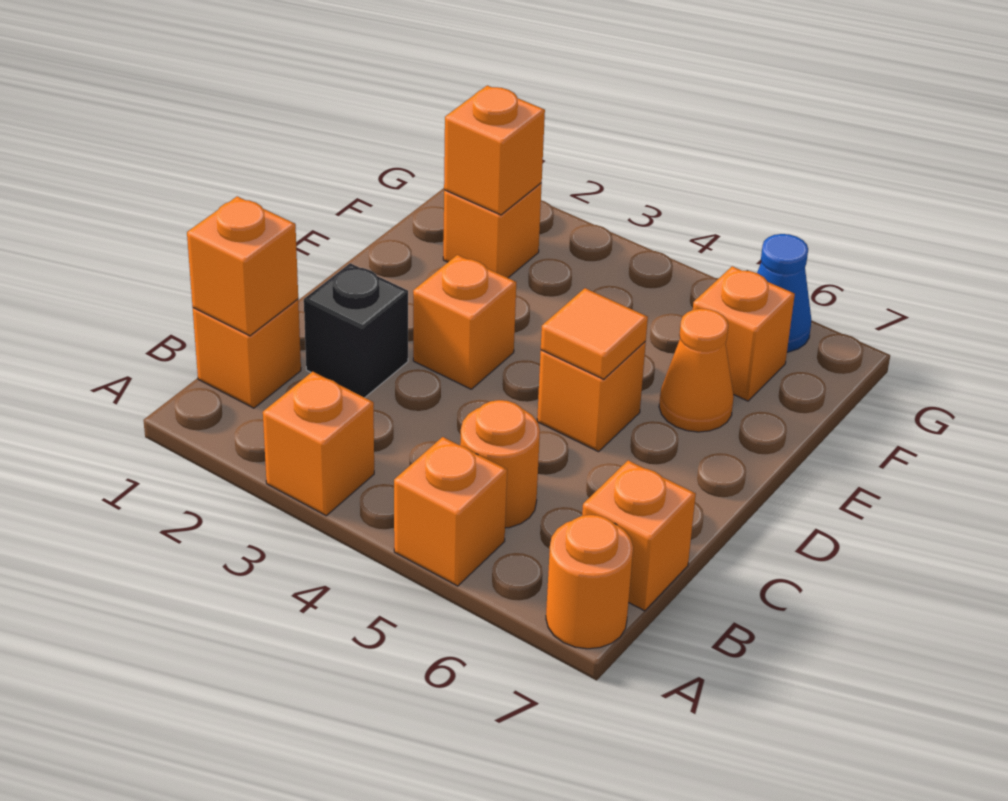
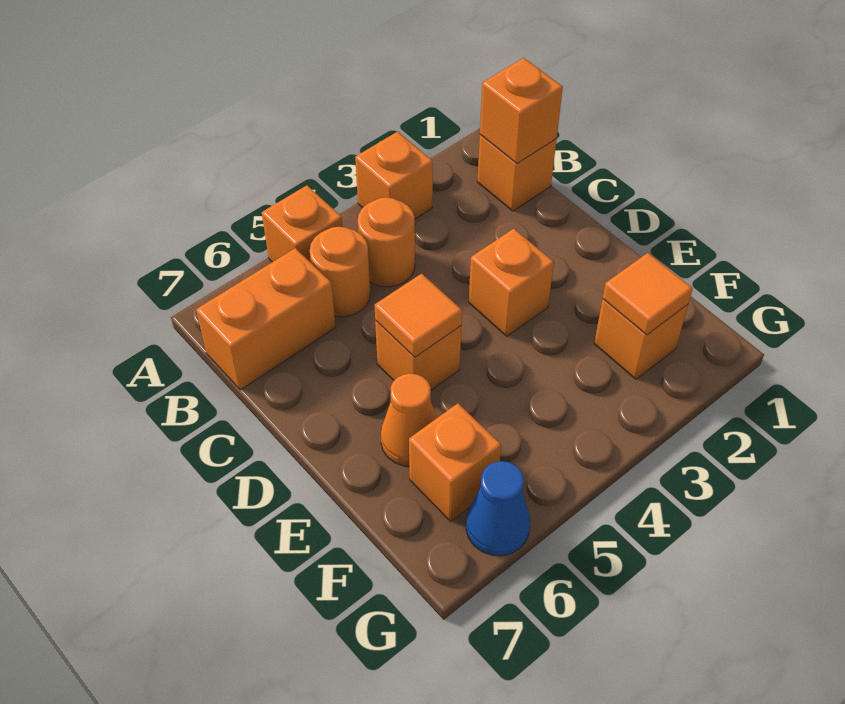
orange 1x1 round brick [546,515,633,649] -> orange 1x1 round brick moved to [358,197,415,287]
orange 1x1 brick [582,460,696,611] -> orange 1x2 brick [196,248,336,390]
black 1x1 brick [304,263,408,398] -> none
orange 1x1 brick [444,85,545,215] -> orange 1x1 tile [603,253,693,335]

